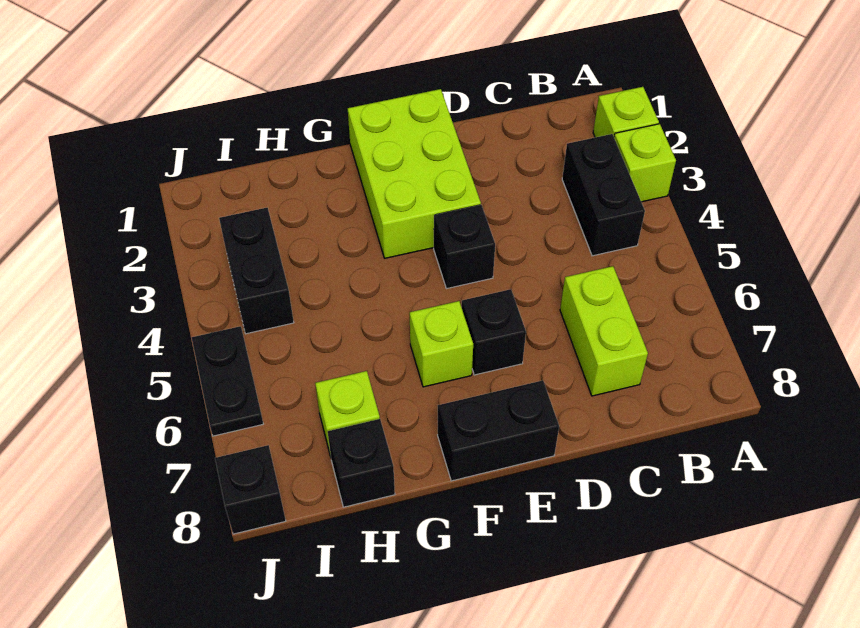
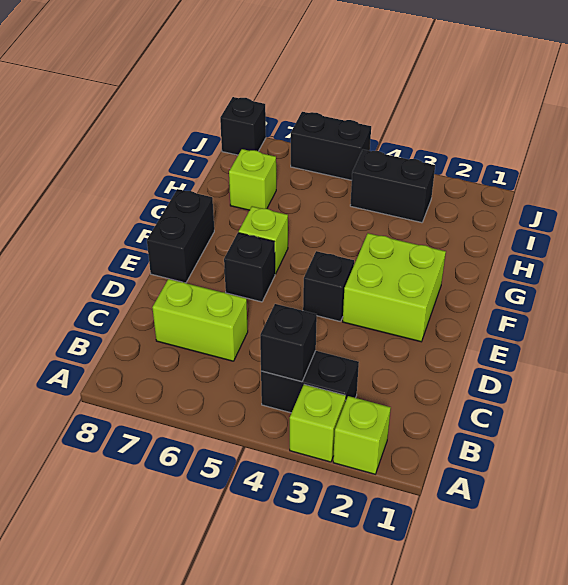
lime 2x3 brick [348,89,481,258] -> lime 2x2 brick [343,233,446,342]
black 1x1 brick [328,419,395,507] -> black 1x1 brick moved to [260,304,317,382]
black 1x2 plate [192,326,263,436] -> black 1x2 brick [291,112,371,180]

